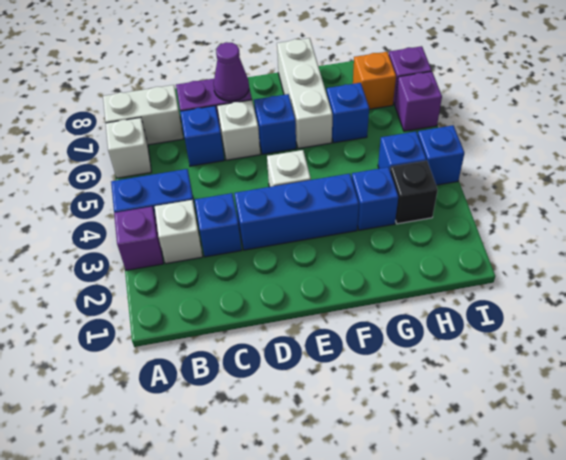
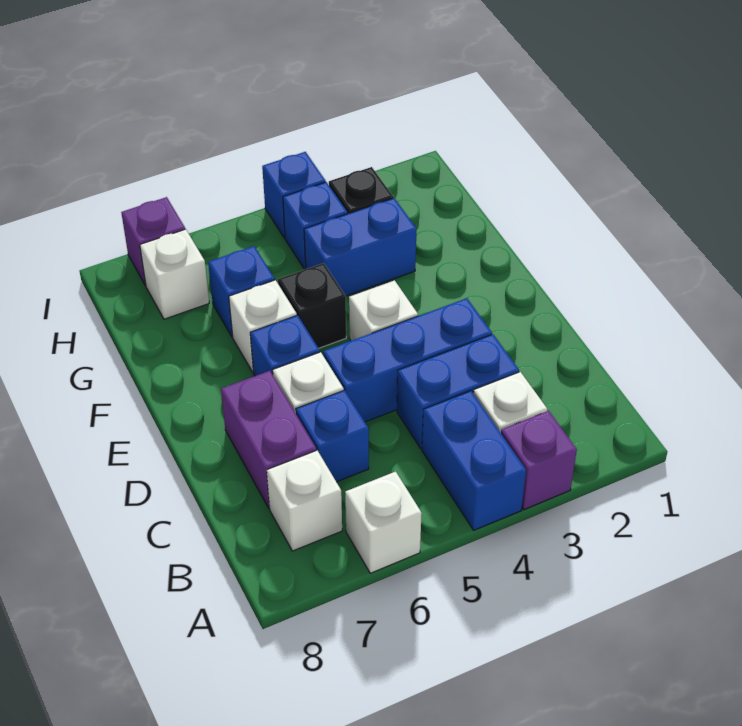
white 1x2 brick [103,85,184,145] -> white 1x1 brick [267,450,342,551]
blue 1x1 brick [195,193,242,257] -> blue 1x2 brick [397,334,519,448]
blue 1x3 brick [234,174,359,250] -> blue 1x3 brick turned to [323,298,492,422]
purple 1x1 cone [214,42,249,101] -> none
none -> black 1x1 brick [278,263,346,348]
white 1x3 brick [277,38,332,149] -> white 1x1 brick [229,280,297,372]
blue 1x1 brick [352,167,398,230] -> blue 1x2 brick [304,198,417,296]
orange 1x1 brick [353,52,396,109] -> white 1x1 brick [140,229,209,319]
purple 1x1 brick [395,71,442,131] -> none

